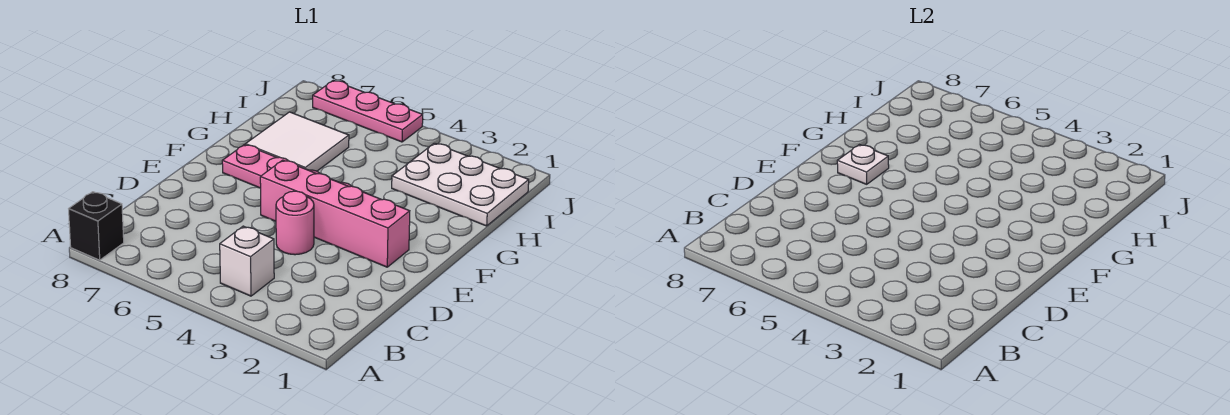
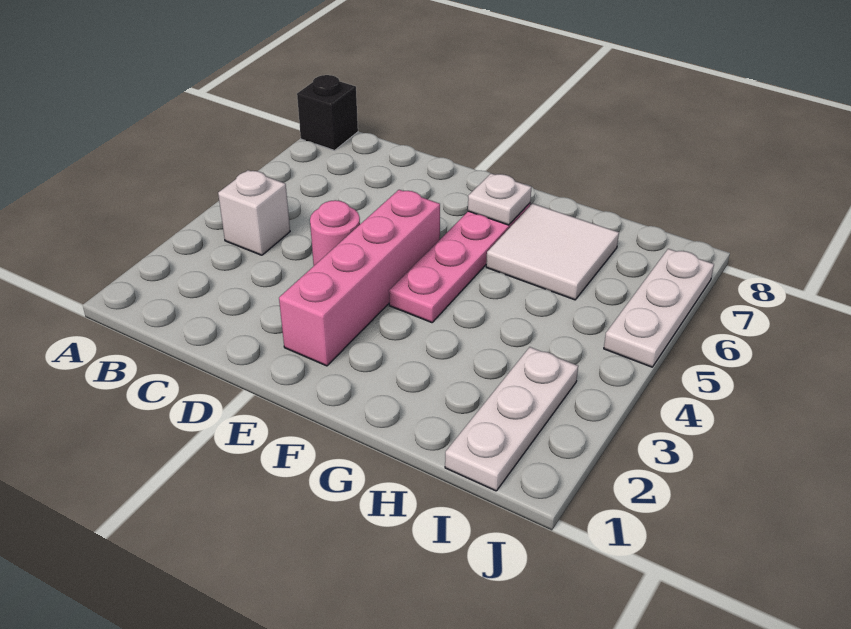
white 2x3 plate [392,143,529,226] -> white 1x3 plate [445,347,578,491]
pink 1x3 plate [313,81,423,142] -> white 1x3 plate [604,249,714,367]

